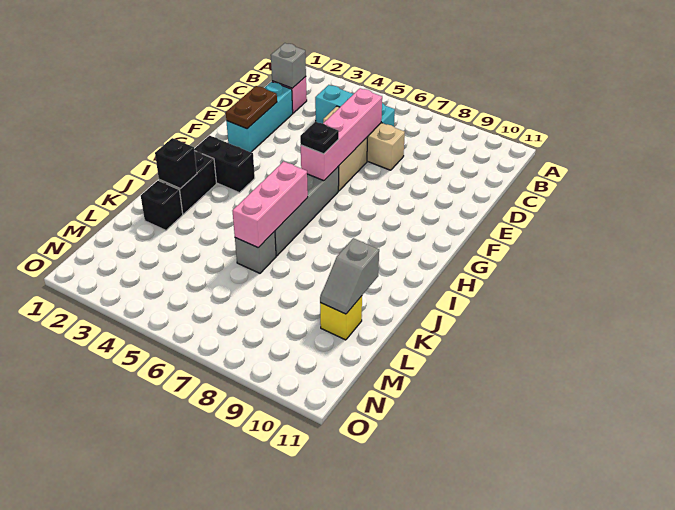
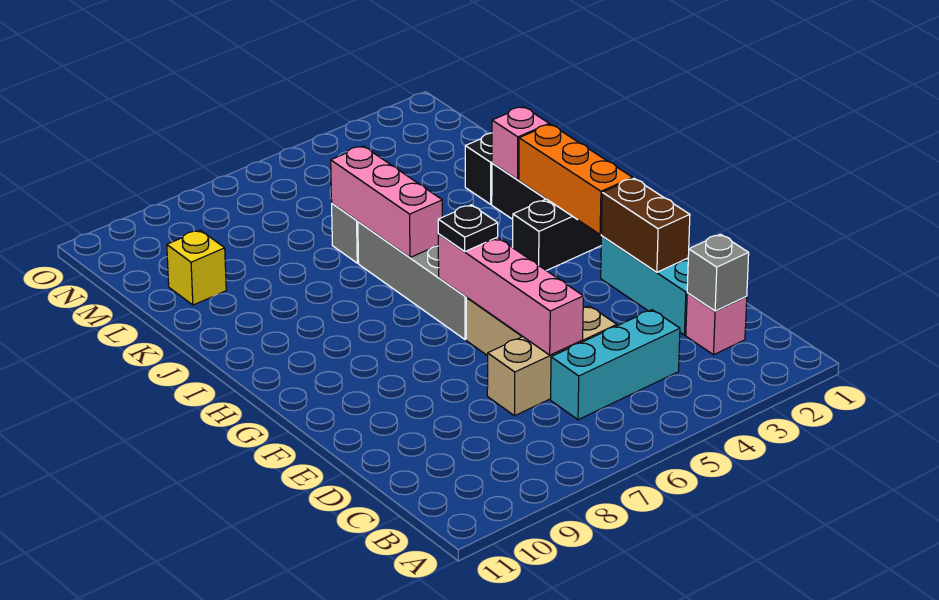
brown 1x2 plate [226,86,277,129] -> brown 1x2 brick [601,178,690,272]
none -> orange 1x3 brick [519,124,633,235]
black 1x1 brick [155,138,197,189] -> pink 1x1 brick [492,107,549,180]
grey 1x2 slope [320,238,379,314] -> none

